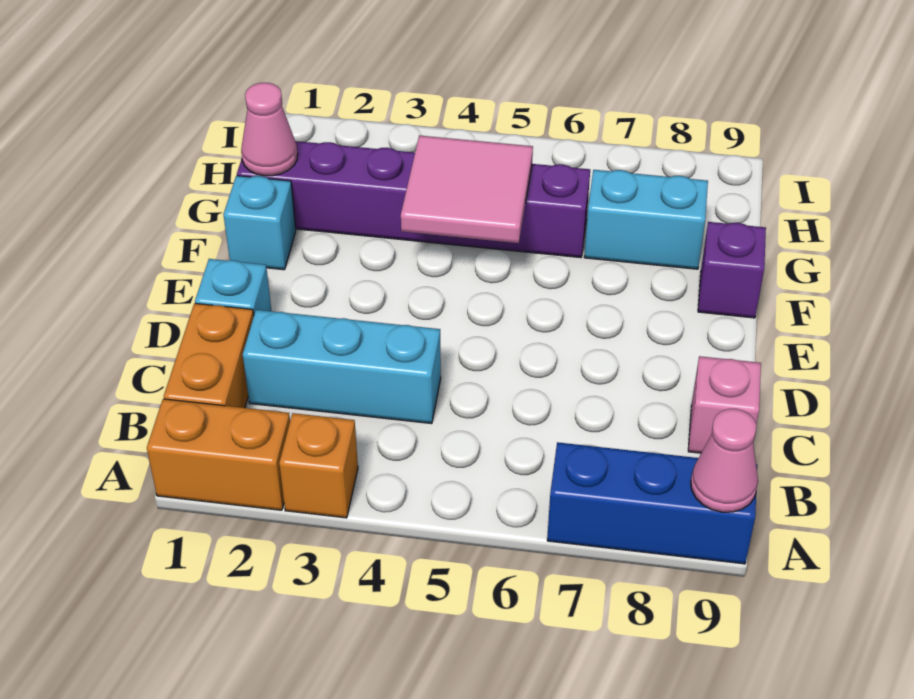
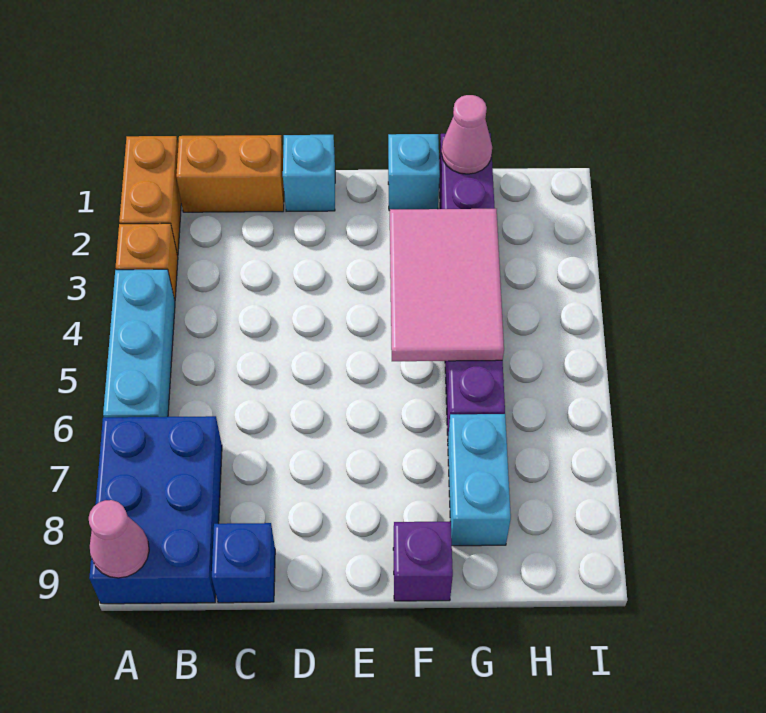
blue 1x3 brick [547,442,757,564] -> blue 2x3 brick [89,416,222,604]
cyan 1x3 brick [243,310,441,424] -> cyan 1x3 brick moved to [103,269,175,417]
pink 1x1 brick [688,356,761,453] -> blue 1x1 brick [212,523,275,603]
pink 2x2 tile [401,135,533,243] -> pink 2x3 tile [390,209,504,361]

